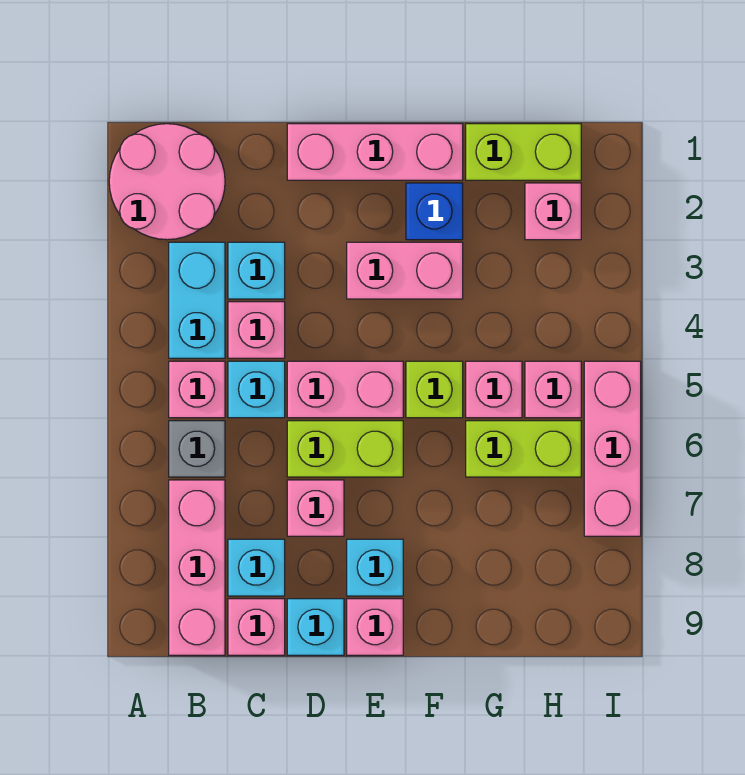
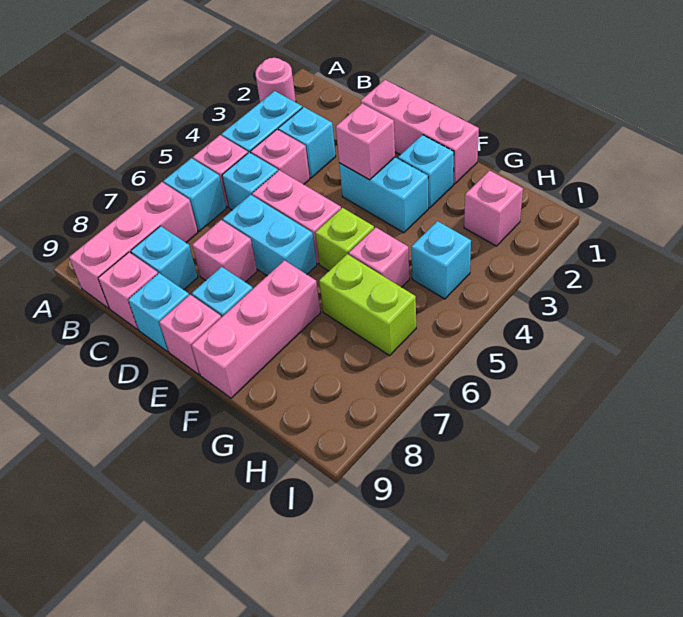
pink 2x2 round brick [109,124,225,240] -> pink 1x1 round brick [255,58,296,102]
grey 1x1 brick [169,421,225,477] -> cyan 1x1 brick [164,158,226,231]
lime 1x2 brick [287,421,403,477] -> cyan 1x2 brick [223,195,317,276]
pink 1x2 brick [347,242,463,299] -> cyan 1x2 brick [339,157,428,233]
blue 1x1 brick [406,183,463,240] -> cyan 1x1 brick [398,135,454,208]
lime 1x2 brick [466,124,581,180] -> none
none -> cyan 1x1 brick [411,221,471,299]
pink 1x1 brick [525,361,581,418] -> pink 1x1 brick moved to [336,104,395,180]
pink 1x3 brick [584,361,641,536] -> pink 1x3 brick moved to [191,260,320,398]

